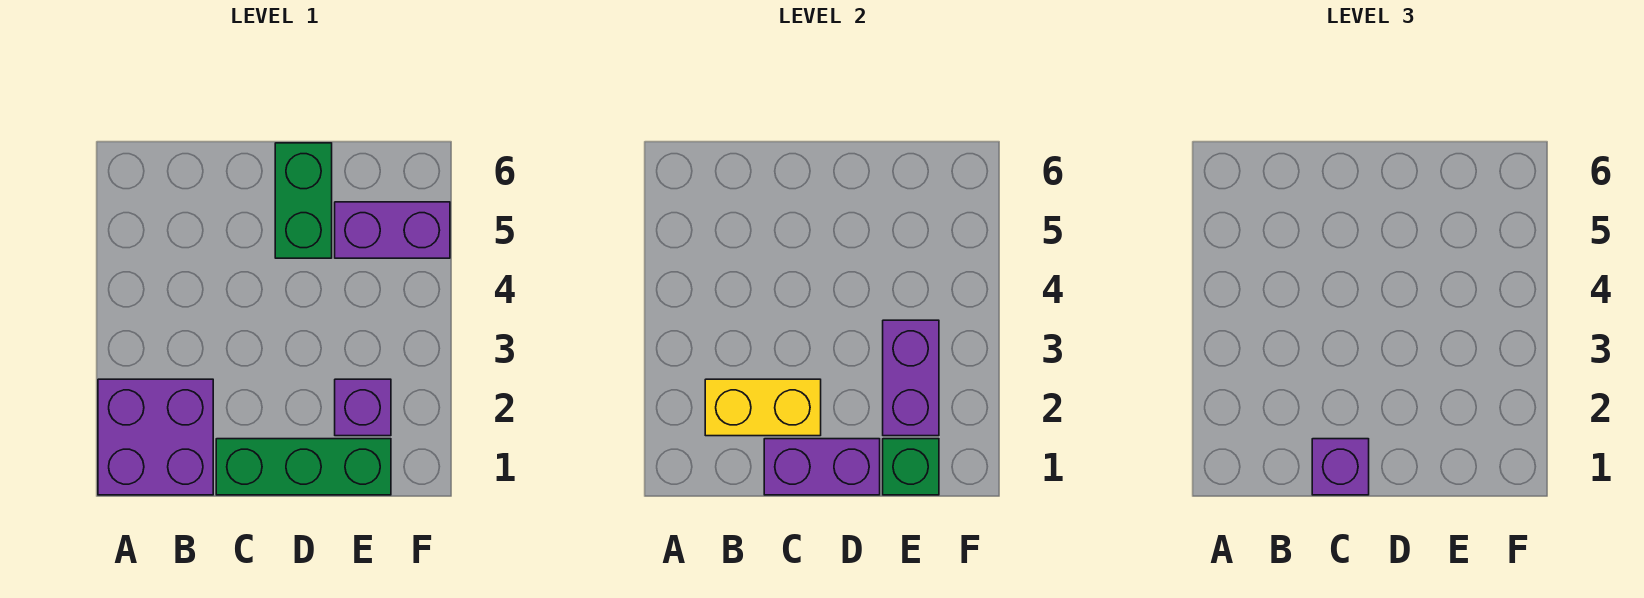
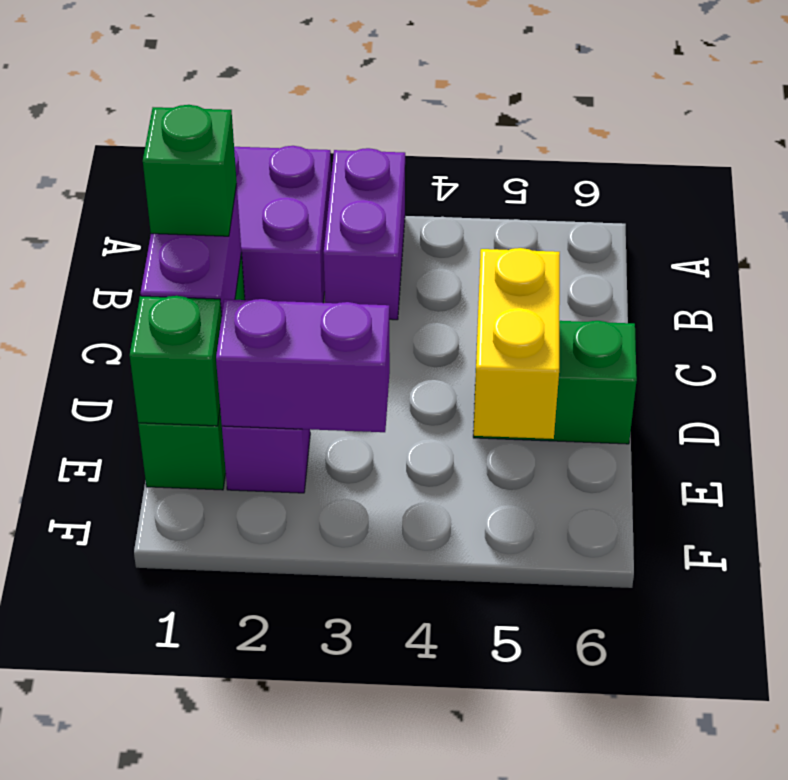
yellow 1x2 brick [705,379,821,436] -> yellow 1x2 brick moved to [473,248,560,439]
purple 1x1 brick [1312,439,1369,495] -> green 1x1 brick [143,105,237,236]
purple 1x2 brick [335,202,450,258] -> purple 1x2 brick moved to [324,148,405,320]

